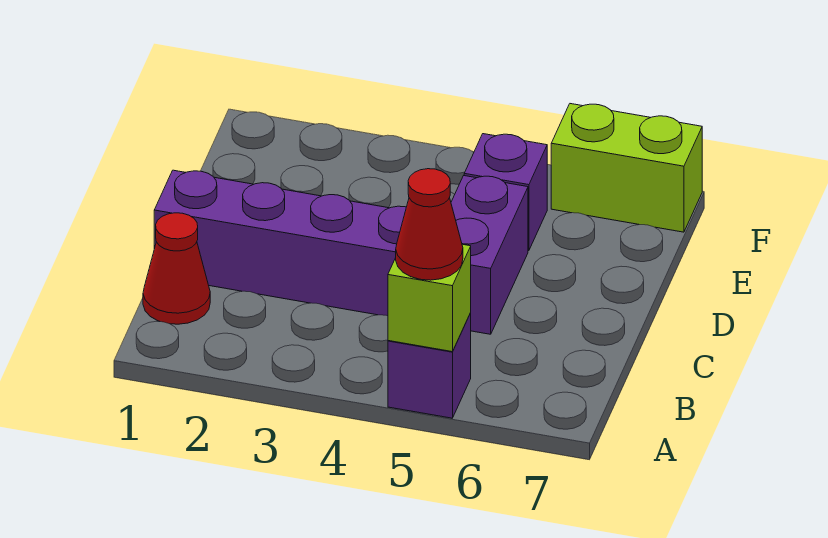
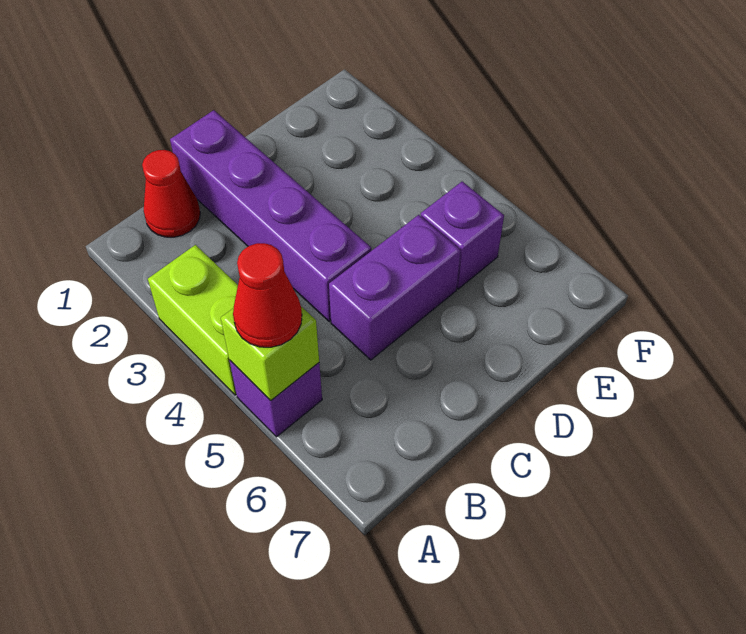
lime 1x2 brick [551,104,702,232] -> lime 1x2 brick moved to [148,245,238,395]

